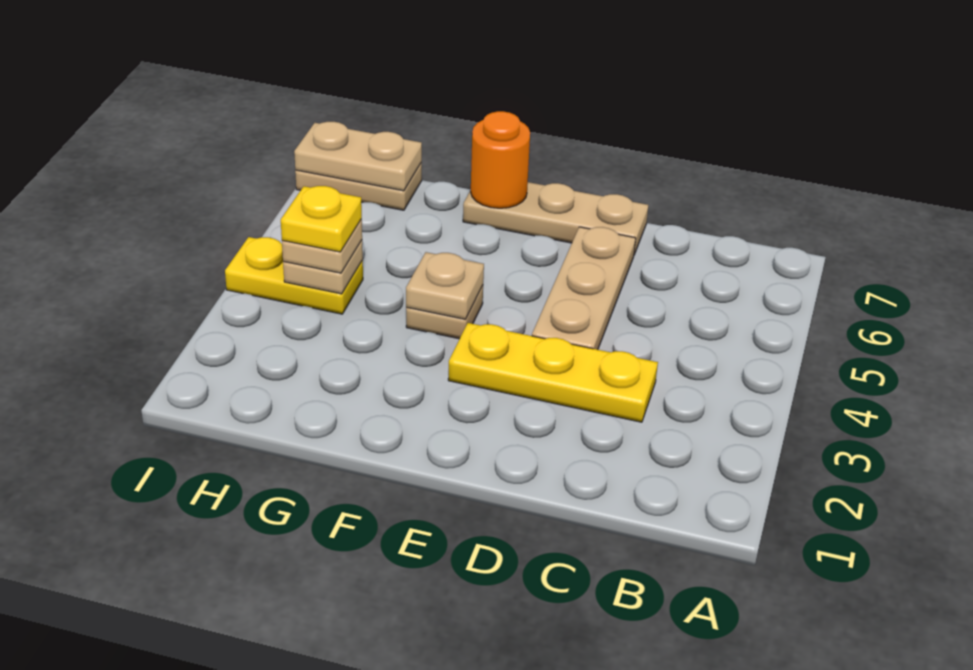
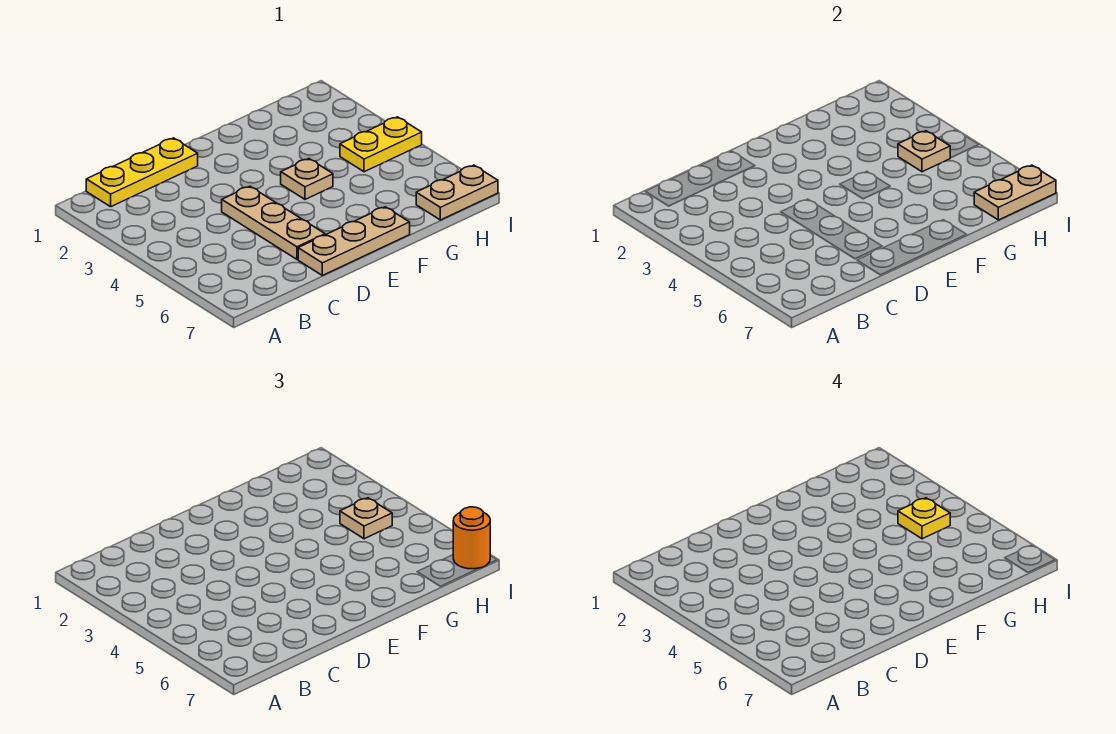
yellow 1x3 plate [448,323,658,422] -> yellow 1x3 plate moved to [86,138,198,207]
tan 1x1 plate [406,252,484,319] -> none
orange 1x1 round brick [471,111,530,208] -> orange 1x1 round brick moved to [453,507,490,569]

